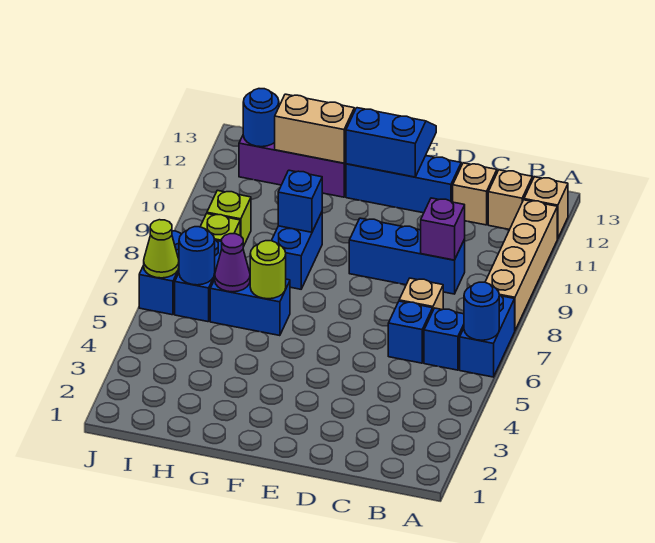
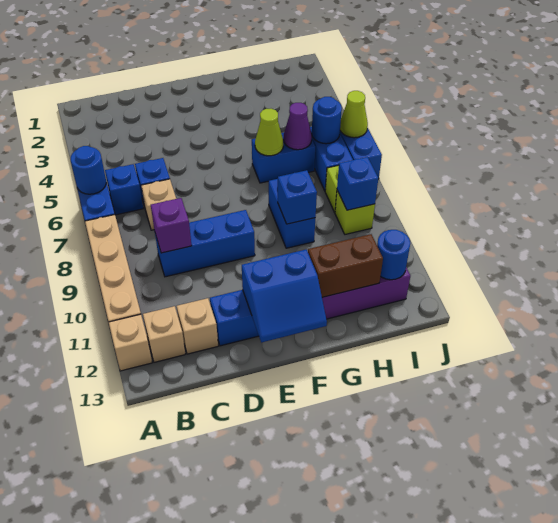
lime 1x1 round brick [250,241,286,299] -> lime 1x1 cone [255,109,283,156]
tan 1x2 brick [275,94,354,163] -> brown 1x2 brick [308,234,383,297]
none -> blue 1x1 brick [337,157,378,210]

